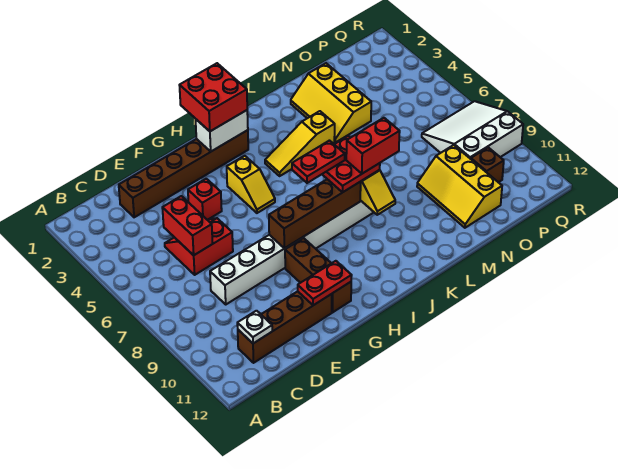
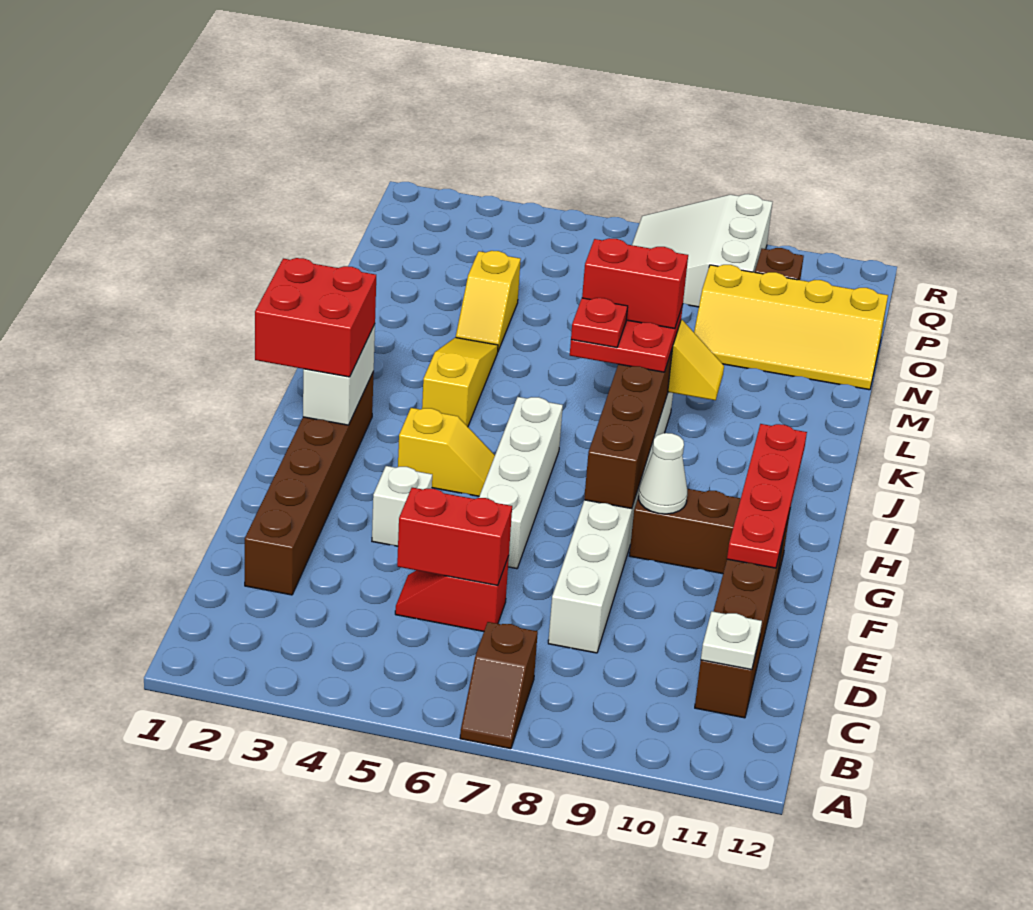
none -> brown 1x2 slope [460,622,538,749]
red 2x2 slope [165,218,233,275] -> red 1x2 slope [395,556,509,632]
red 1x1 brick [188,179,222,220] -> white 1x1 brick [372,466,432,546]
none -> white 1x4 brick [479,397,563,569]
red 1x2 plate [298,261,352,305] -> red 1x4 plate [727,424,807,568]
none -> white 1x1 cone [639,433,687,514]
red 1x2 plate [292,141,345,183] -> red 1x1 plate [571,298,628,348]
yellow 1x3 slope [265,111,335,176] -> yellow 1x3 slope turned to [422,338,498,427]
red 1x2 brick [346,118,400,174] -> red 1x2 brick turned to [582,238,688,329]
yellow 2x3 slope [291,63,371,143] -> yellow 1x2 slope [456,251,521,351]
yellow 2x3 slope [417,145,502,228] -> yellow 2x4 slope [694,265,888,390]

